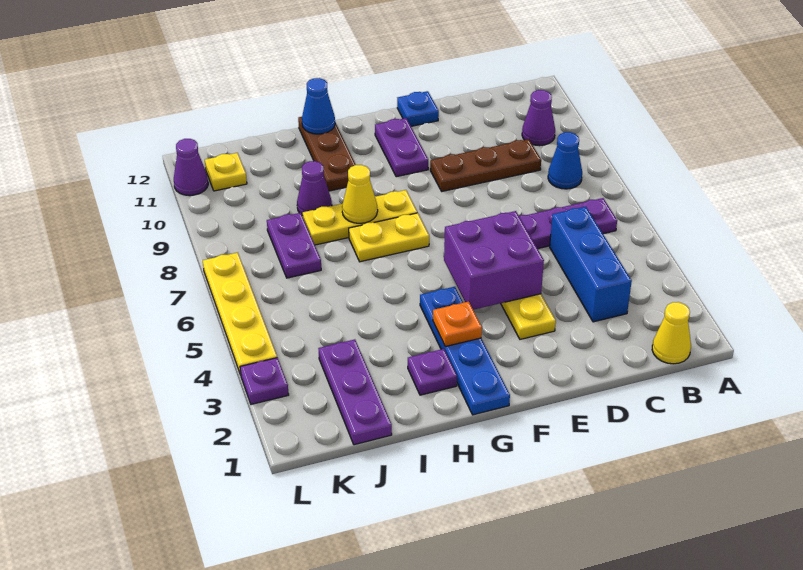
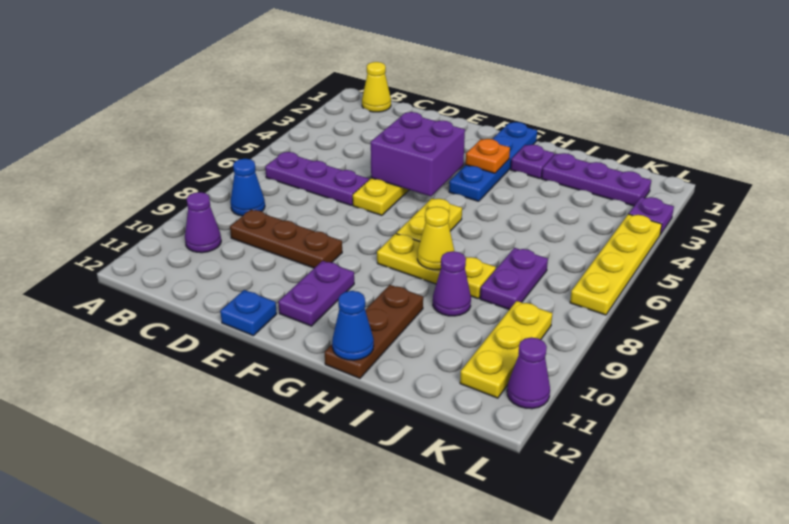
blue 1x3 brick [550,207,632,322] -> none
yellow 1x2 plate [349,213,429,262] -> yellow 1x2 plate turned to [396,198,462,241]
purple 1x3 plate [318,339,392,445] -> purple 1x3 plate turned to [542,153,651,206]
yellow 1x1 plate [205,153,247,191] -> yellow 1x3 plate [460,301,553,398]

